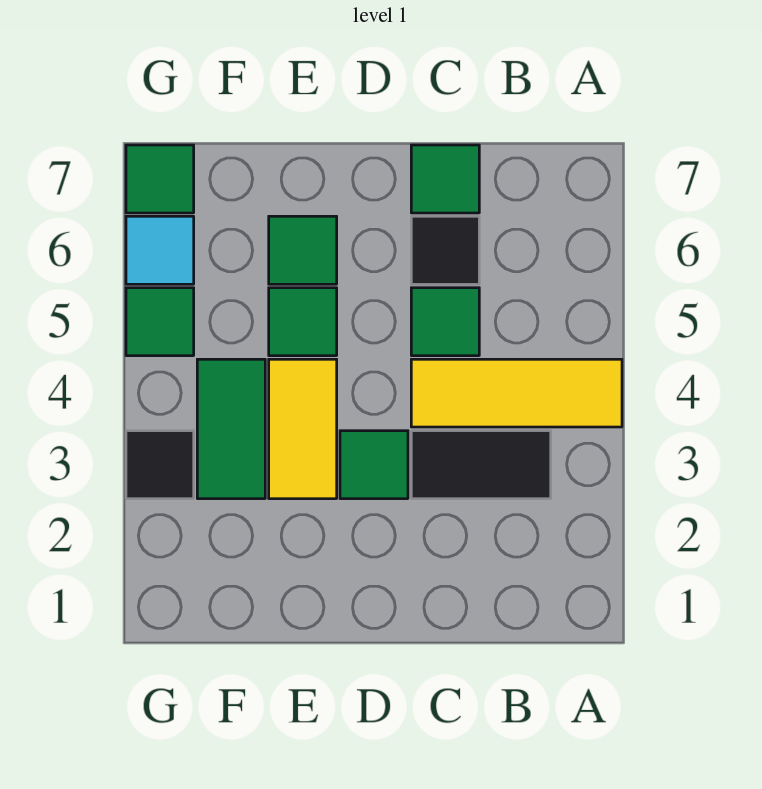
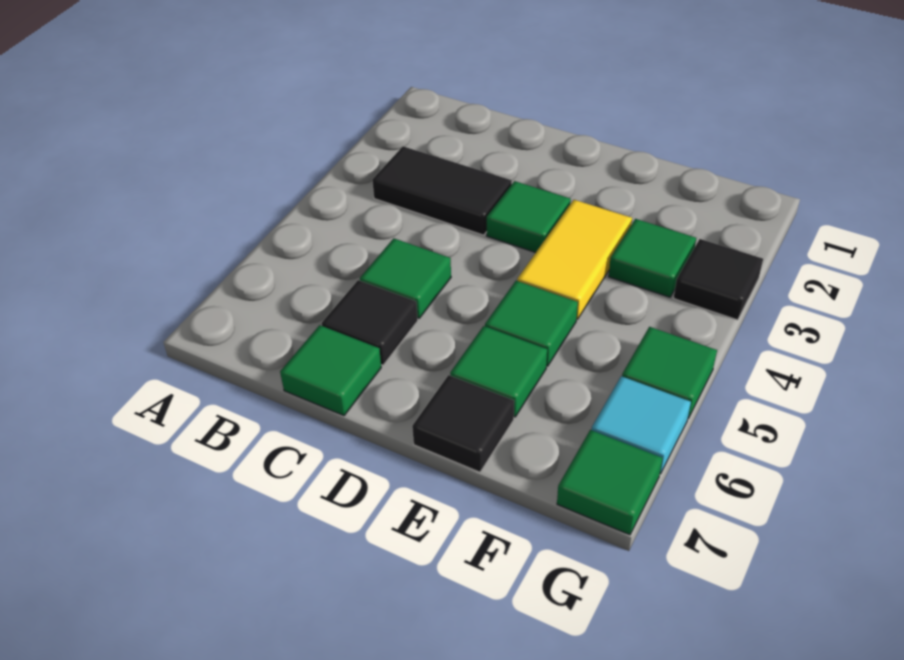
yellow 1x3 tile [411,359,622,427] -> none
none -> black 1x1 tile [412,375,514,472]
green 1x2 tile [197,359,265,499] -> green 1x1 tile [609,219,696,297]

